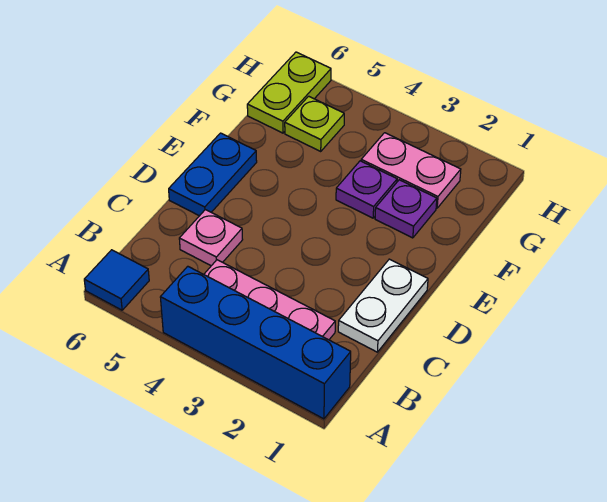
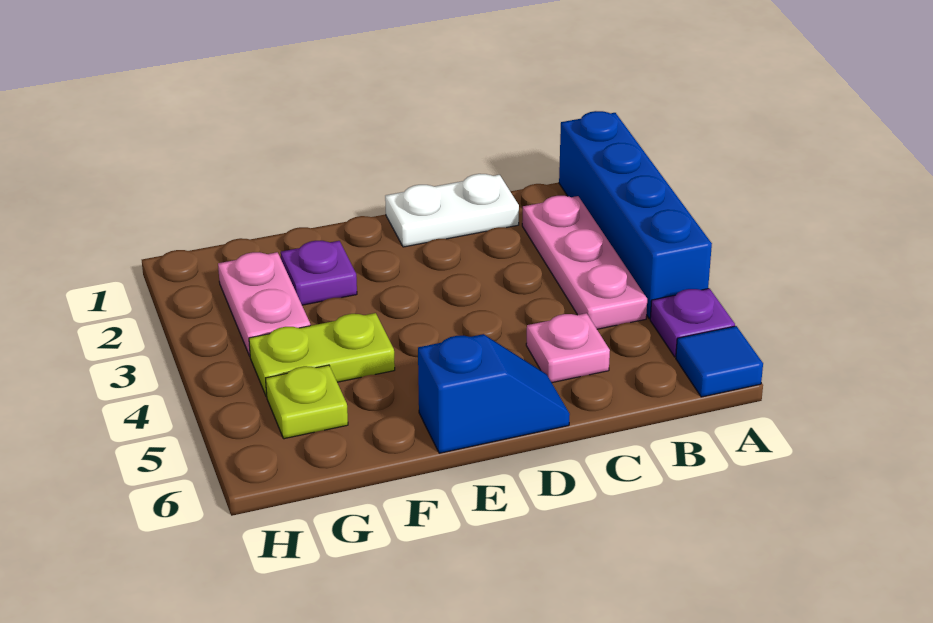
blue 1x2 plate [169,133,257,216] -> blue 1x2 slope [418,334,570,453]
purple 1x1 plate [336,161,397,218] -> purple 1x1 plate moved to [650,288,735,357]
lime 1x2 plate [247,52,331,133] -> lime 1x2 plate moved to [249,313,395,397]

